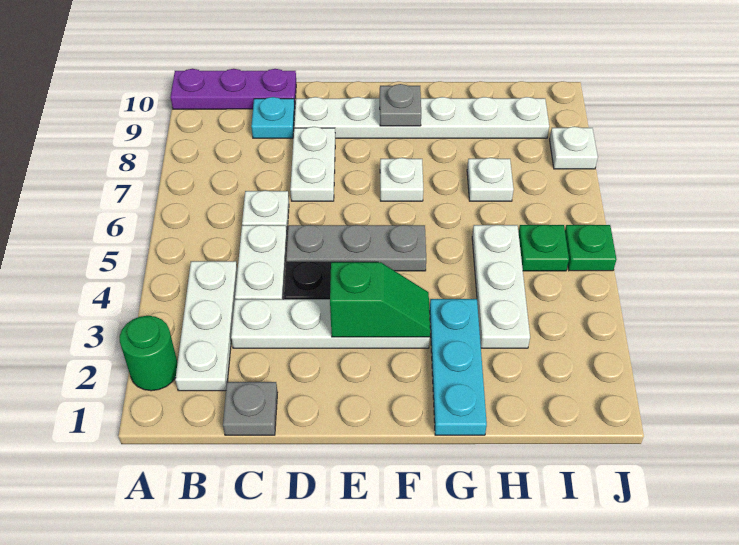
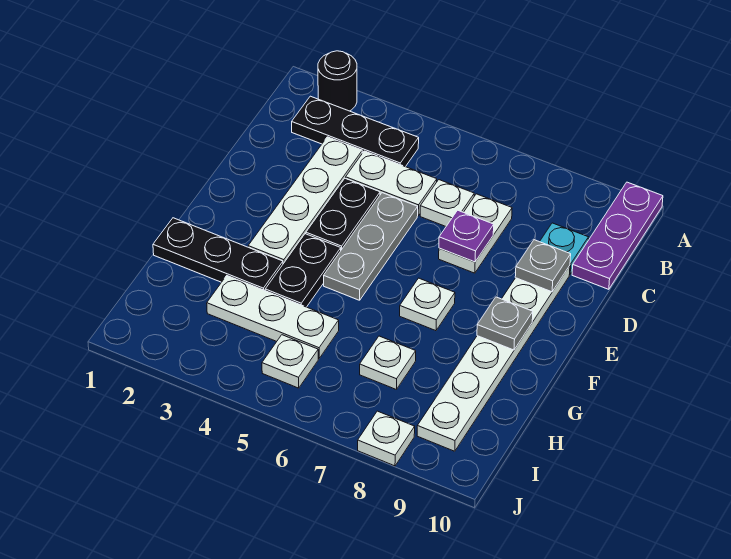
green 1x1 round brick [120,316,178,391] -> black 1x1 round brick [318,51,357,111]
white 1x3 plate [175,261,238,391] -> black 1x3 plate [292,96,419,167]
grey 1x1 plate [223,382,278,435] -> grey 1x1 plate moved to [515,240,571,292]
white 1x2 plate [290,127,335,201] -> white 1x2 plate turned to [439,194,512,273]
none -> purple 1x1 plate [439,210,494,262]
green 1x2 slope [330,262,430,337] -> none
none -> black 1x2 plate [265,234,341,307]
cyan 1x3 plate [430,299,487,435] -> black 1x3 plate [153,218,283,290]
green 1x1 plate [519,225,569,271] -> white 1x1 plate [262,335,318,388]
green 1x1 plate [565,225,616,271] -> none

